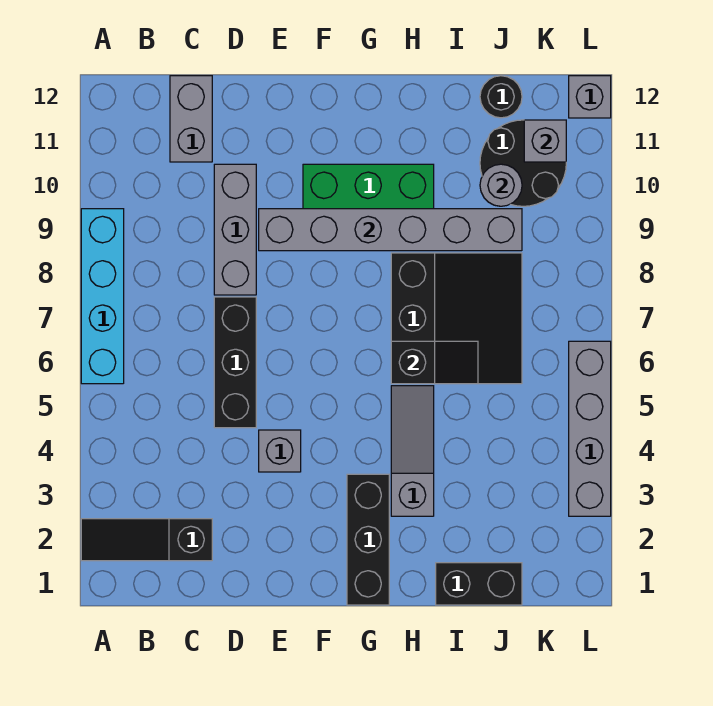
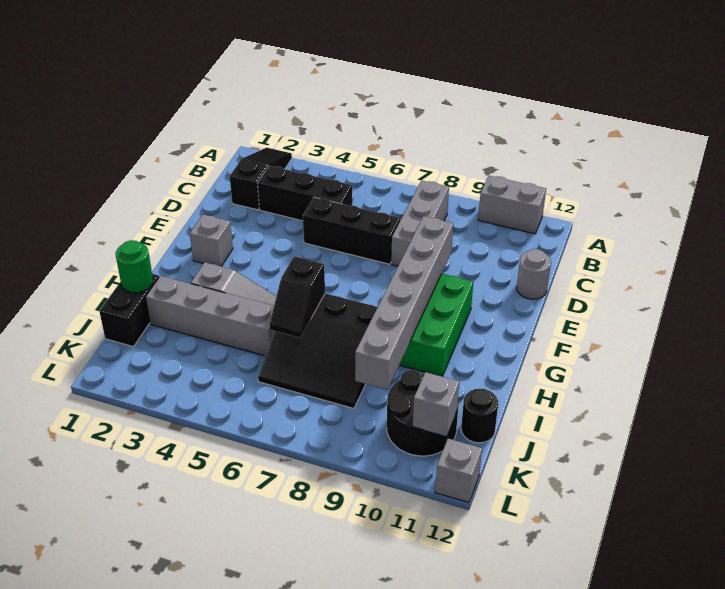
cyan 1x4 brick [81,209,124,384] -> none
grey 1x2 brick [170,76,212,162] -> grey 1x2 brick moved to [478,176,546,234]
grey 1x3 brick [214,164,256,295] -> grey 1x3 brick turned to [391,180,449,266]
grey 1x1 brick [259,430,301,472] -> grey 1x1 brick moved to [190,215,233,267]
black 1x3 brick [347,474,389,605] -> black 1x3 brick moved to [258,166,352,221]
none -> green 1x1 round brick [116,240,153,293]
grey 1x1 round brick [480,164,522,206] -> grey 1x1 round brick moved to [517,249,551,299]
grey 1x4 brick [569,341,611,516] -> grey 1x4 brick moved to [146,276,274,356]

